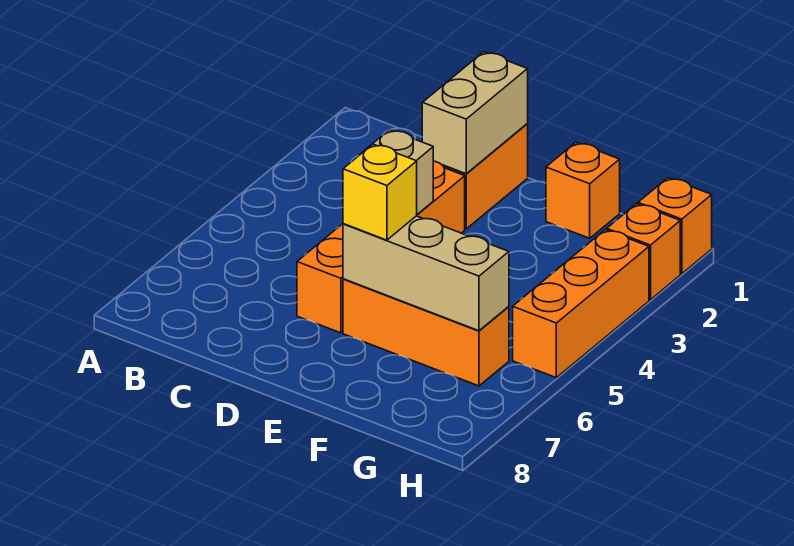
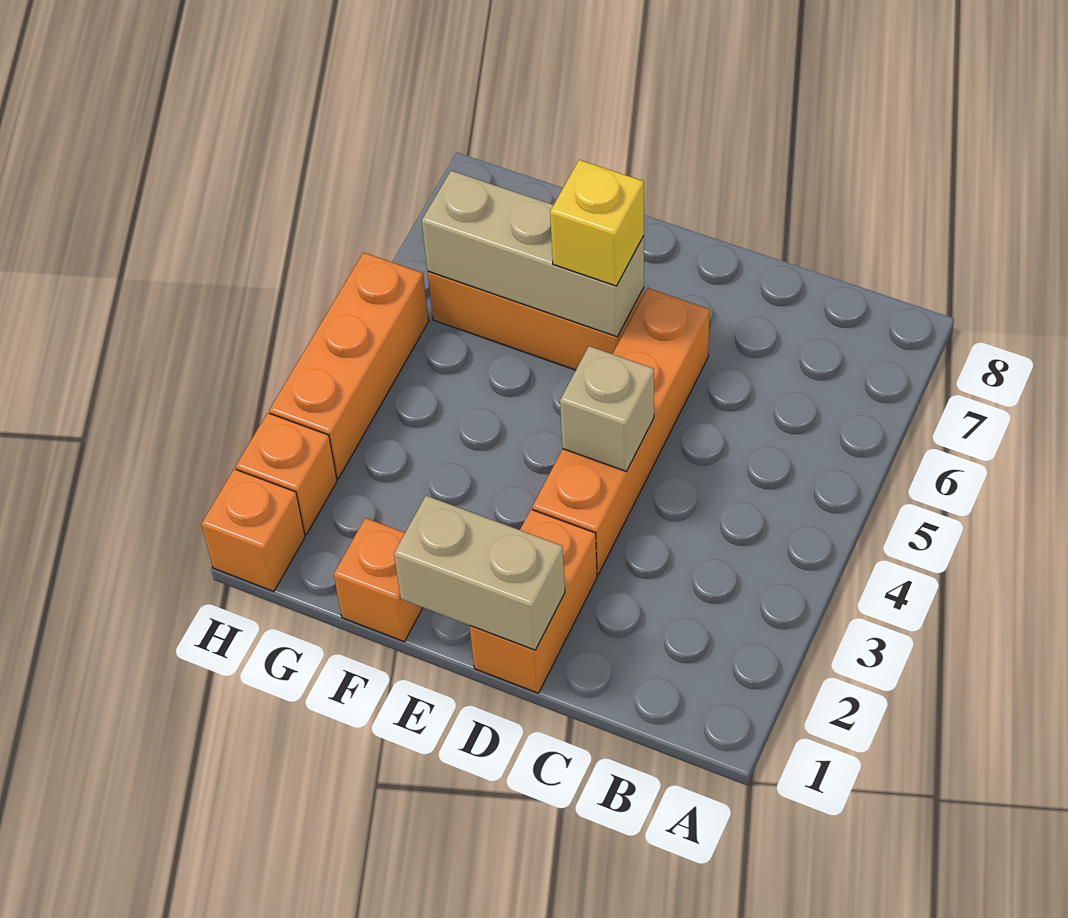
tan 1x2 brick [422,52,528,174] -> tan 1x2 brick turned to [394,496,565,650]

